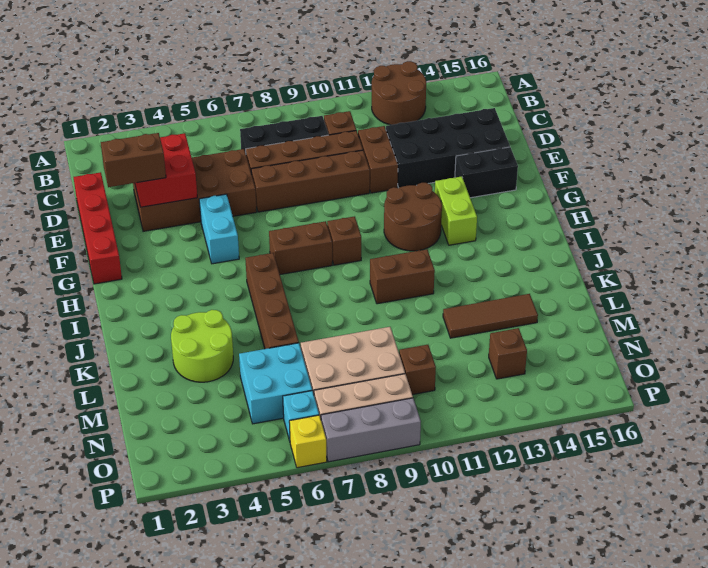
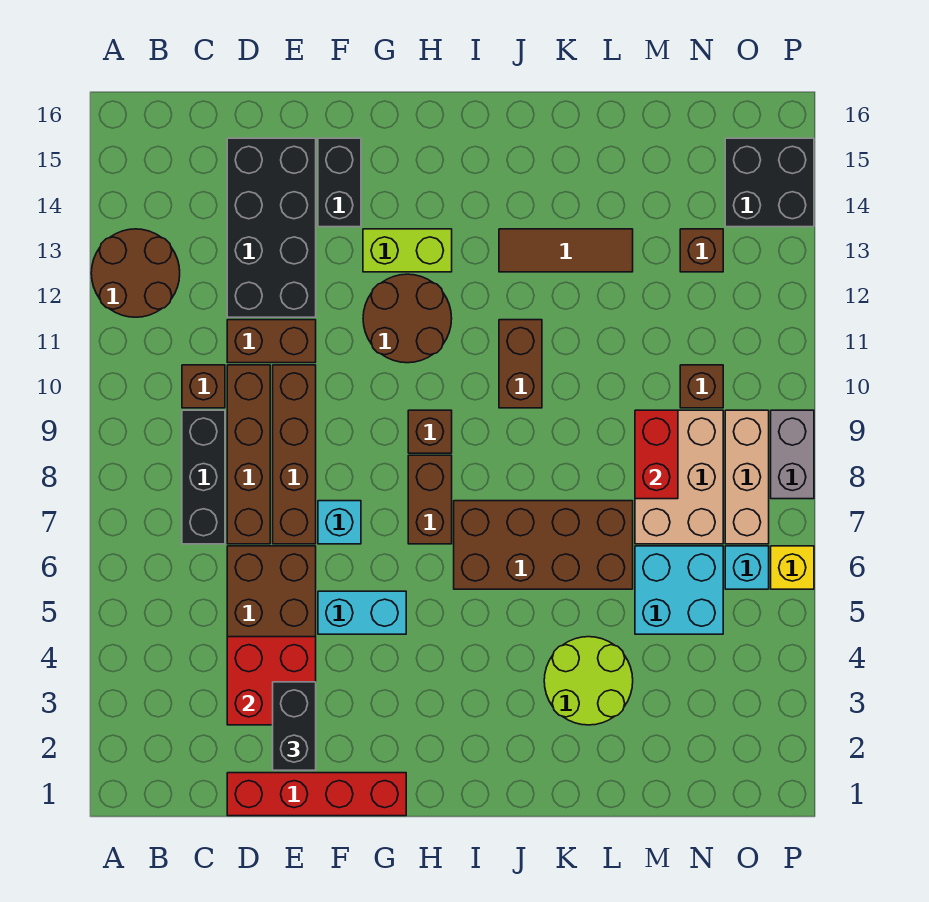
brown 1x2 brick [101,133,166,187] -> black 1x2 brick [273,682,316,770]
none -> cyan 1x1 brick [318,501,361,544]
brown 1x4 brick [245,253,299,349] -> brown 2x4 brick [454,501,633,589]
brown 1x3 tile [443,294,538,338] -> brown 1x3 tile turned to [499,229,633,272]
none -> red 1x2 brick [635,410,678,499]
none -> black 2x2 brick [725,138,814,227]
grey 1x3 brick [321,398,421,462] -> grey 1x2 brick [771,410,814,499]

